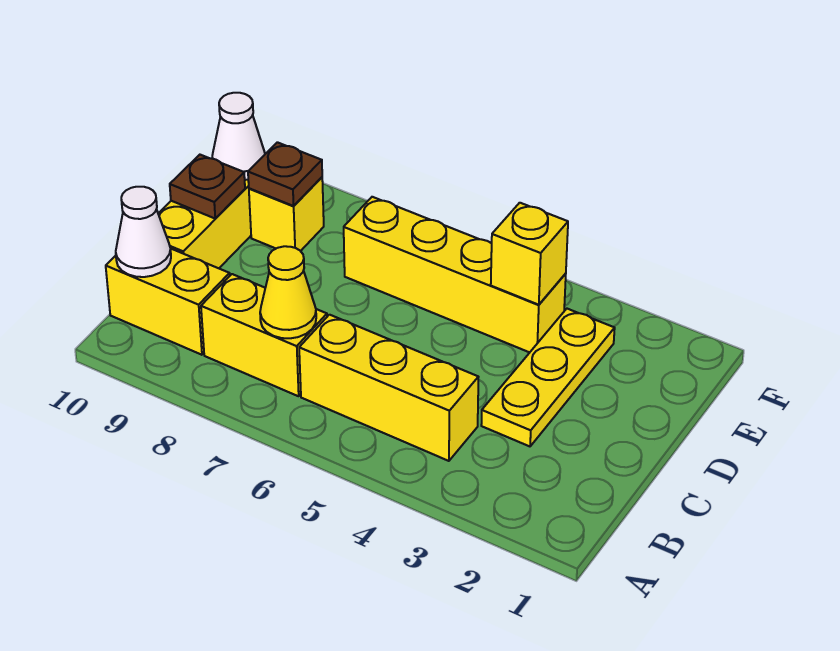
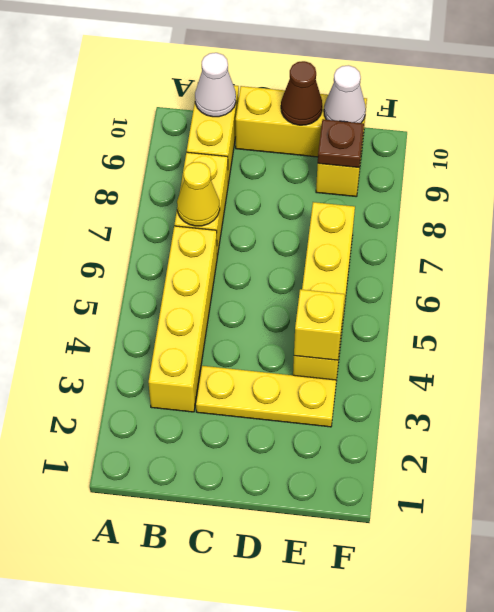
yellow 1x3 brick [299,315,478,461] -> yellow 1x4 brick [148,226,217,412]
brown 1x1 plate [170,155,245,219] -> brown 1x1 cone [281,61,322,125]

